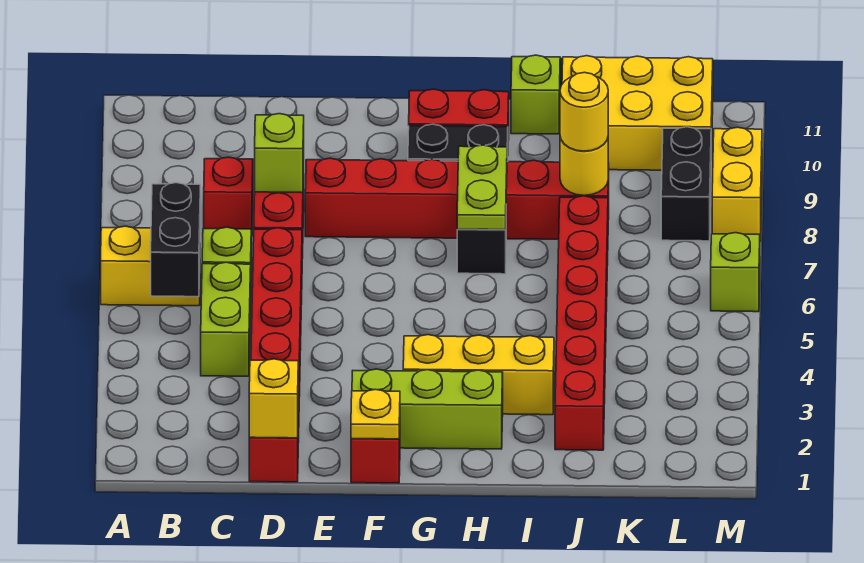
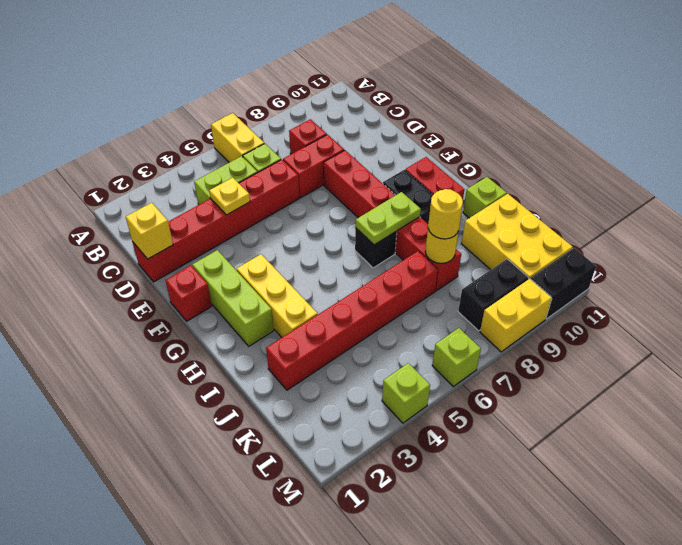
black 1x2 brick [151,183,200,297] -> black 1x2 brick moved to [531,248,596,319]
lime 1x1 brick [255,114,304,193] -> lime 1x1 brick moved to [382,363,430,423]
yellow 1x1 plate [351,389,400,439] -> yellow 1x1 plate moved to [209,178,250,215]

